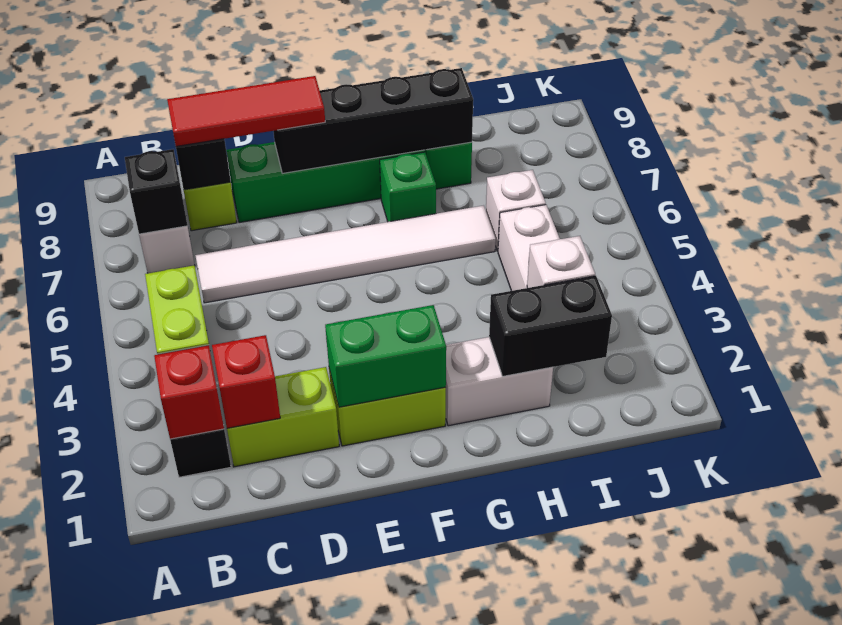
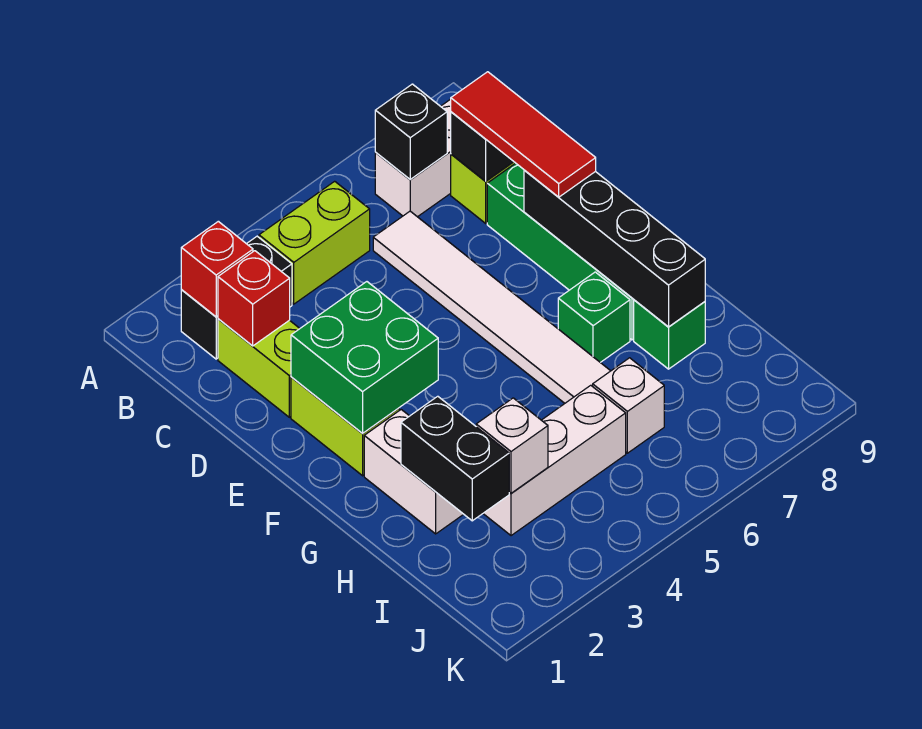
green 1x2 brick [325,305,446,407] -> green 2x2 brick [291,282,438,434]

